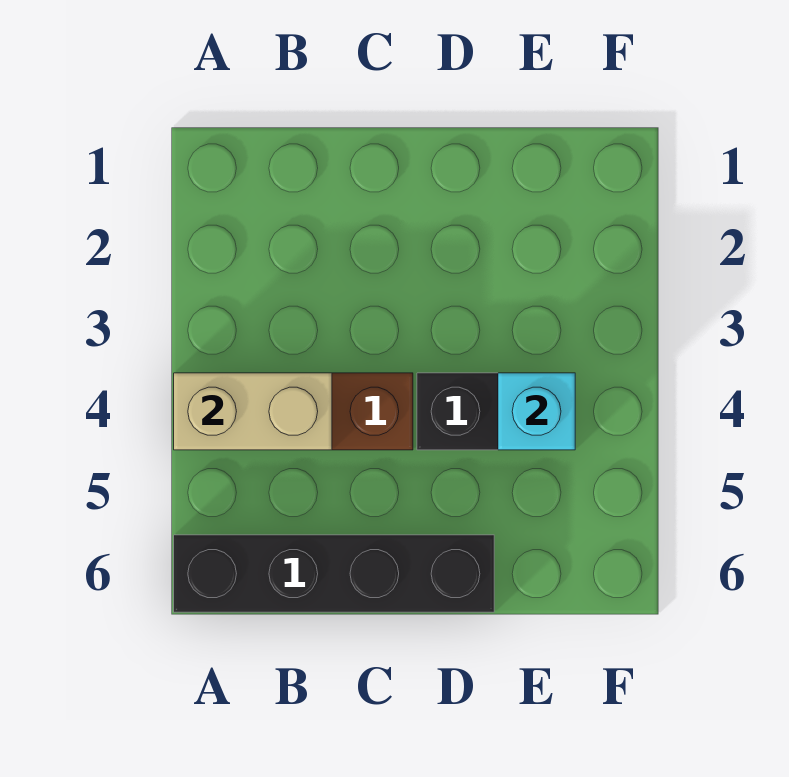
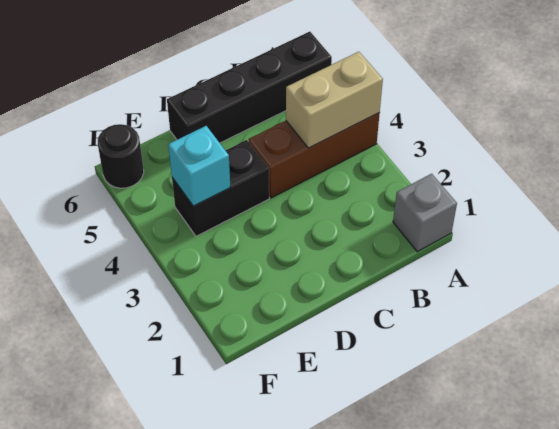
none -> grey 1x1 brick [393,174,457,252]
none -> black 1x1 round brick [98,124,144,188]

